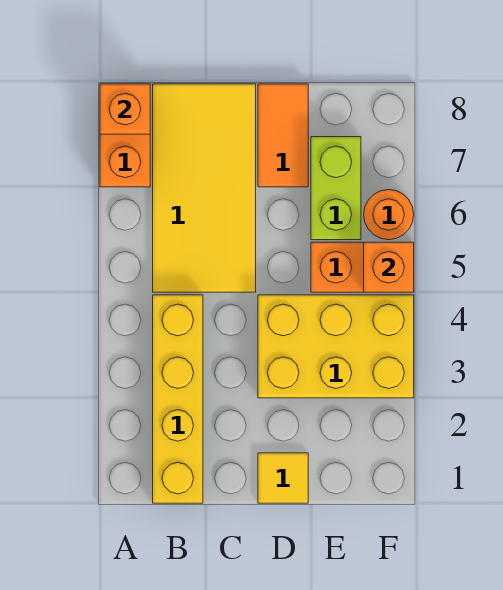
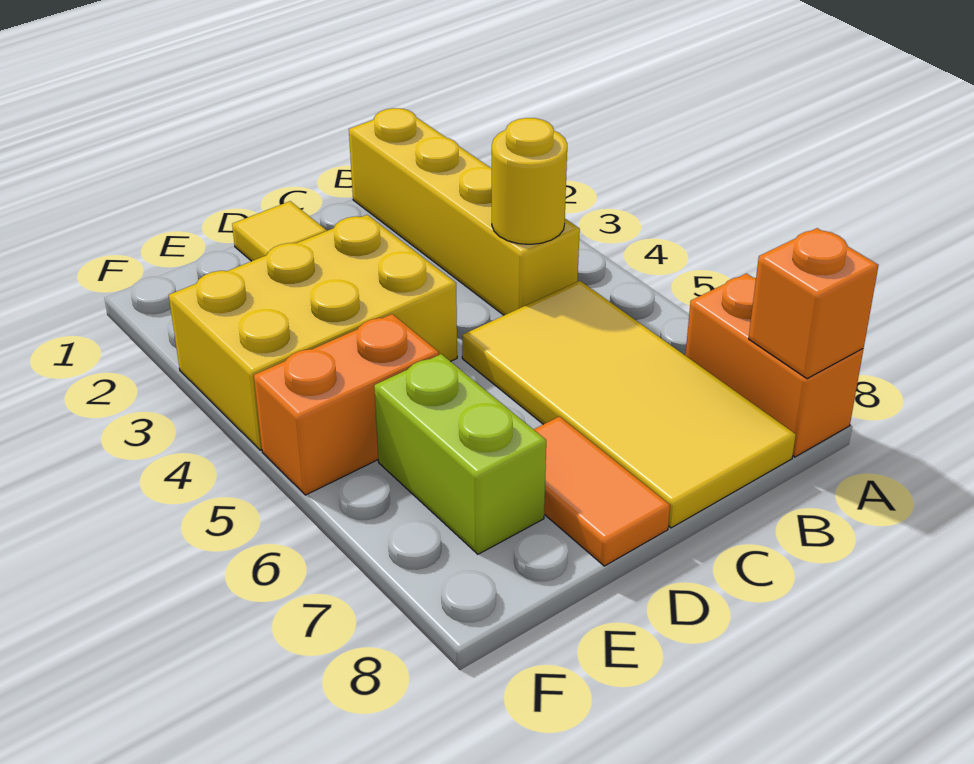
none -> yellow 1x1 round brick [492,118,567,244]
orange 1x1 brick [364,242,414,292] -> none
orange 1x1 round brick [364,190,414,240] -> none

